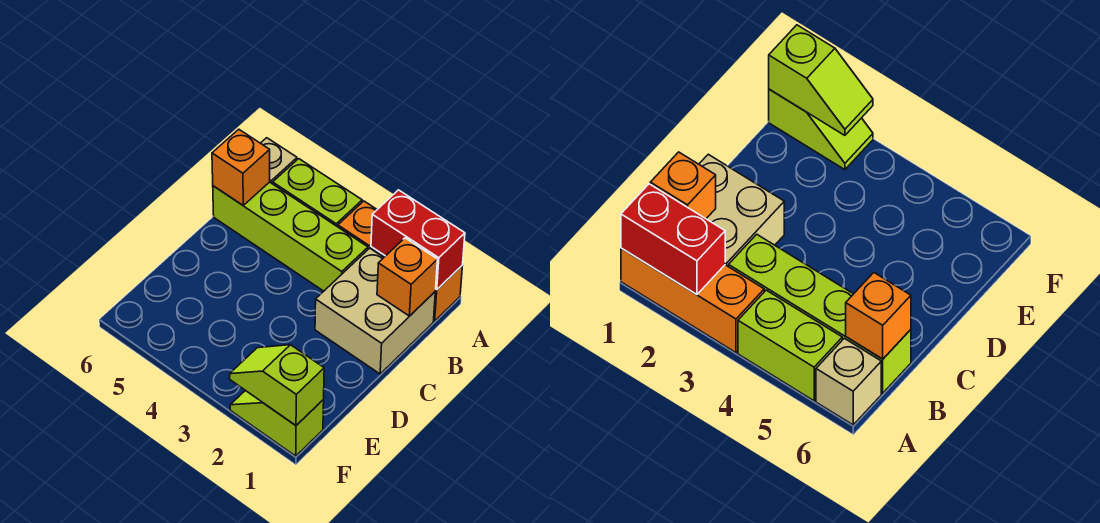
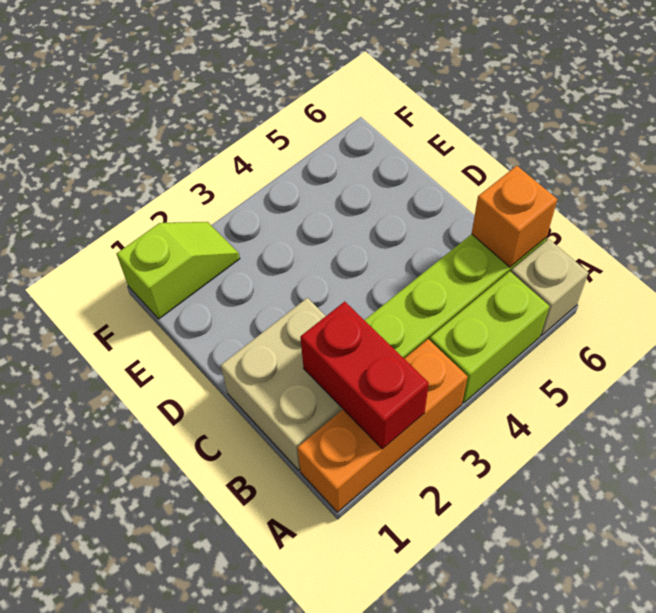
red 1x2 brick [371,190,465,290] -> red 1x2 brick turned to [300,301,429,449]
orange 1x1 brick [377,238,438,316] -> none
lime 1x2 slope [230,345,324,425] -> none

